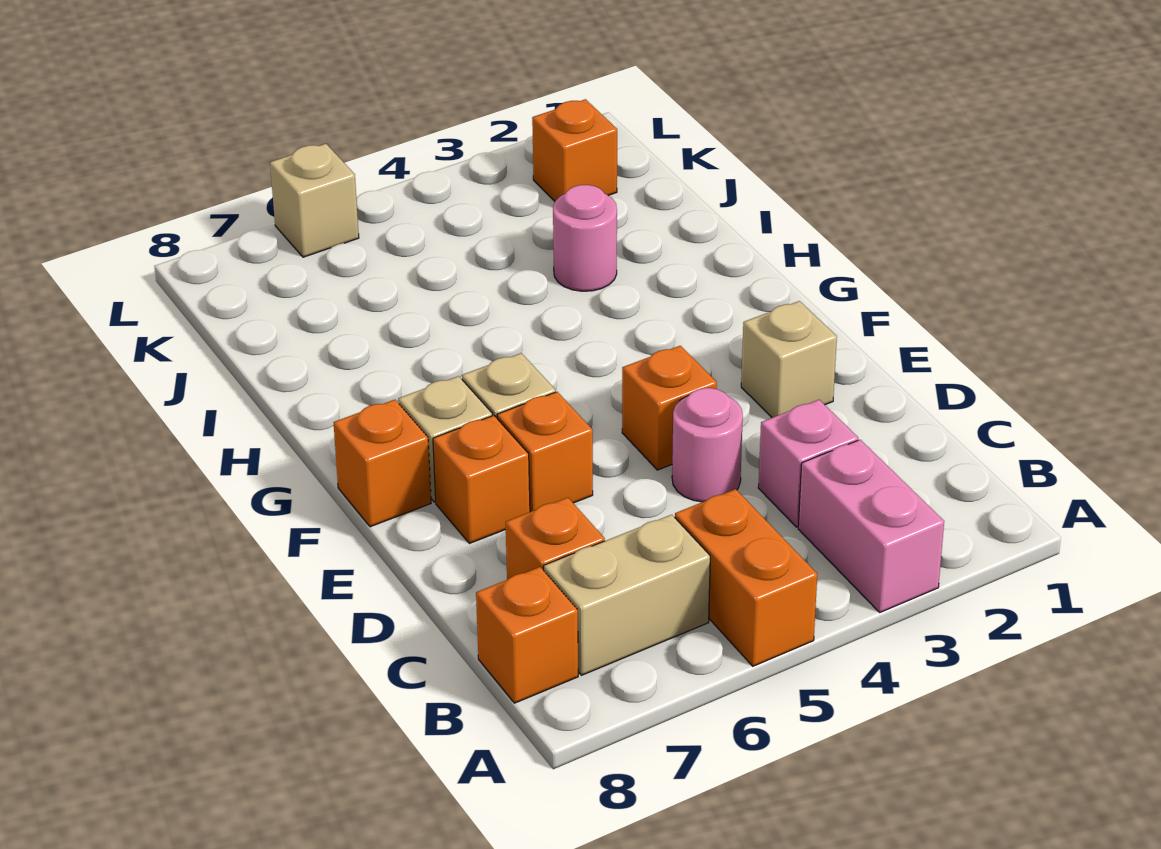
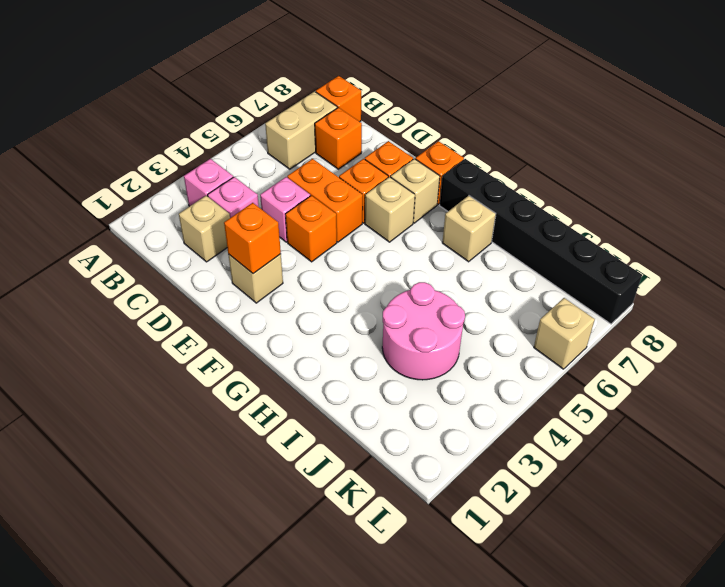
pink 1x2 brick [798,440,944,612] -> pink 1x1 brick [184,159,233,206]
orange 1x2 brick [675,489,817,666] -> orange 1x2 brick moved to [287,159,363,242]
none -> tan 1x1 brick [179,196,230,262]
pink 1x1 round brick [672,388,743,502] -> pink 1x1 brick [260,177,310,242]
none -> black 1x6 brick [440,159,642,324]
none -> tan 1x1 brick [442,196,496,262]
pink 1x1 round brick [553,185,617,291] -> pink 2x2 round brick [382,282,465,380]
orange 1x1 brick [532,99,617,201] -> orange 1x1 brick moved to [224,203,281,274]

